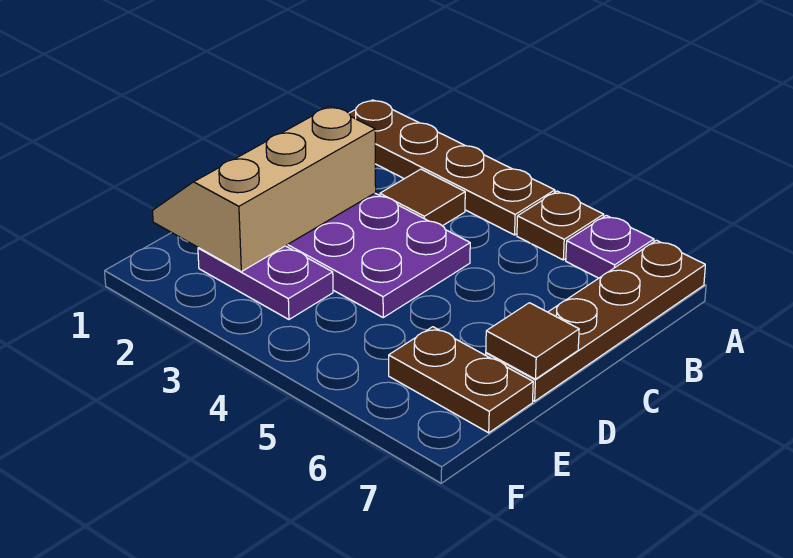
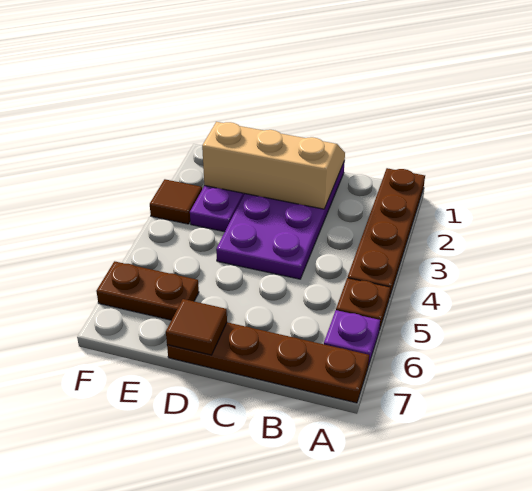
brown 1x1 tile [380,169,465,226] -> brown 1x1 tile moved to [150,179,202,224]
brown 1x2 plate [389,327,533,433] -> brown 1x2 plate turned to [96,261,199,320]

